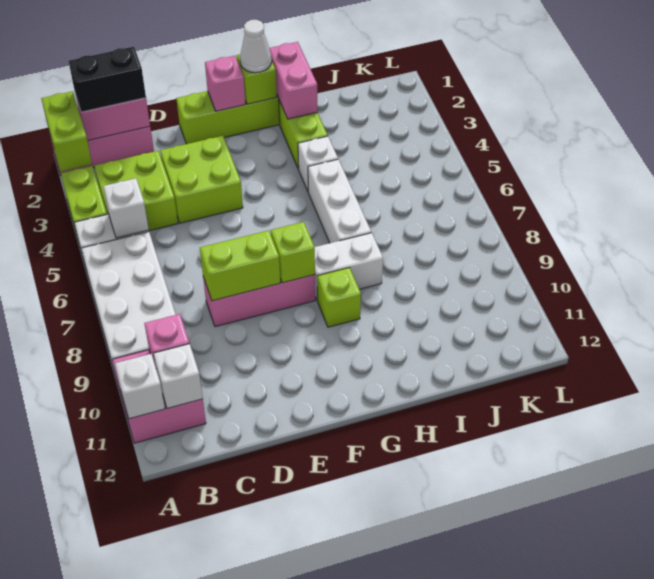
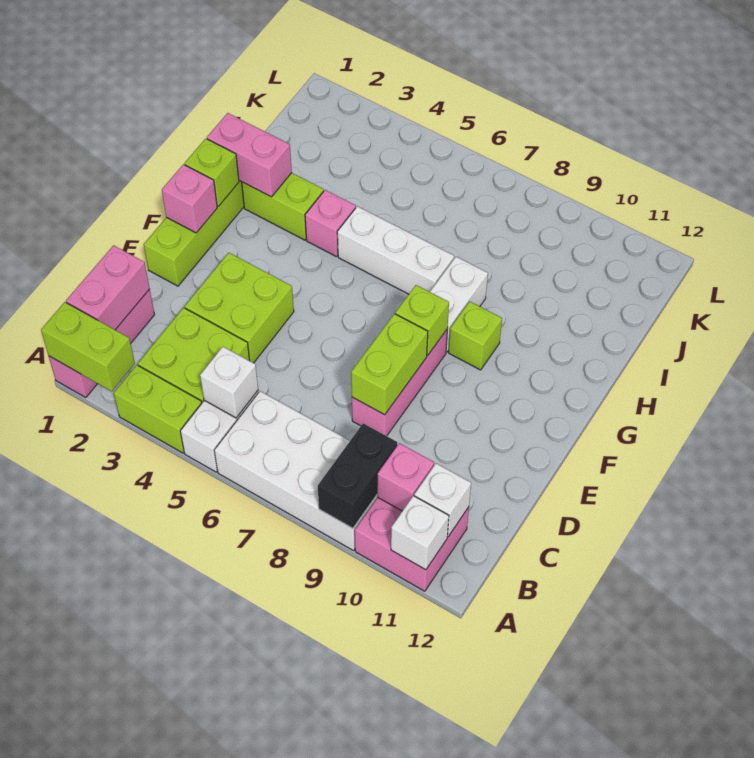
black 1x2 brick [69,47,146,112] -> black 1x2 brick moved to [318,423,397,528]
white 1x1 cone [240,20,272,73] -> none
white 1x1 brick [298,136,338,191] -> pink 1x1 brick [305,190,356,257]

